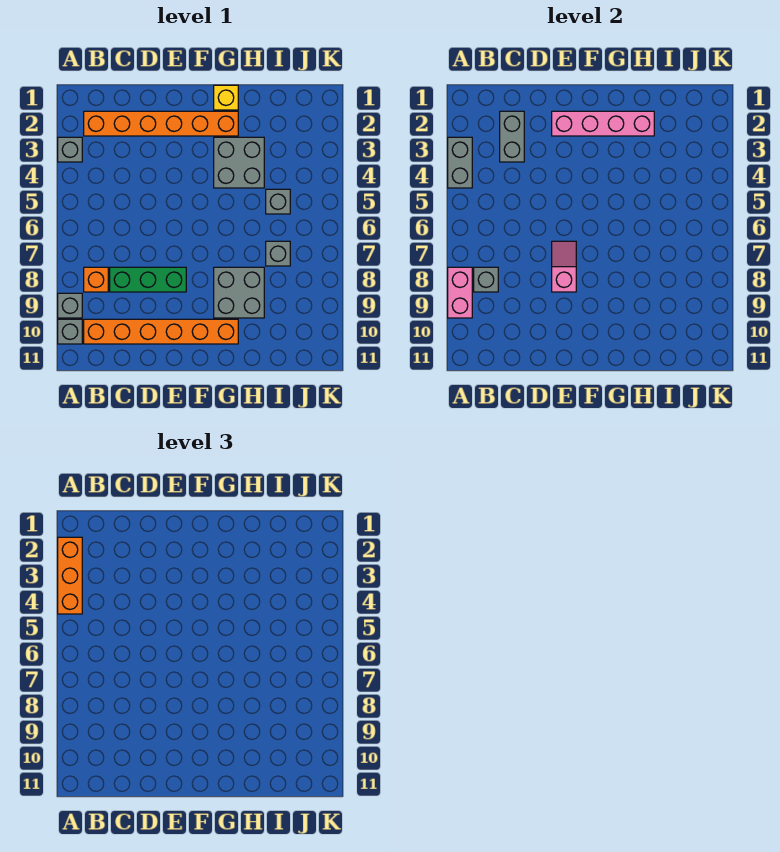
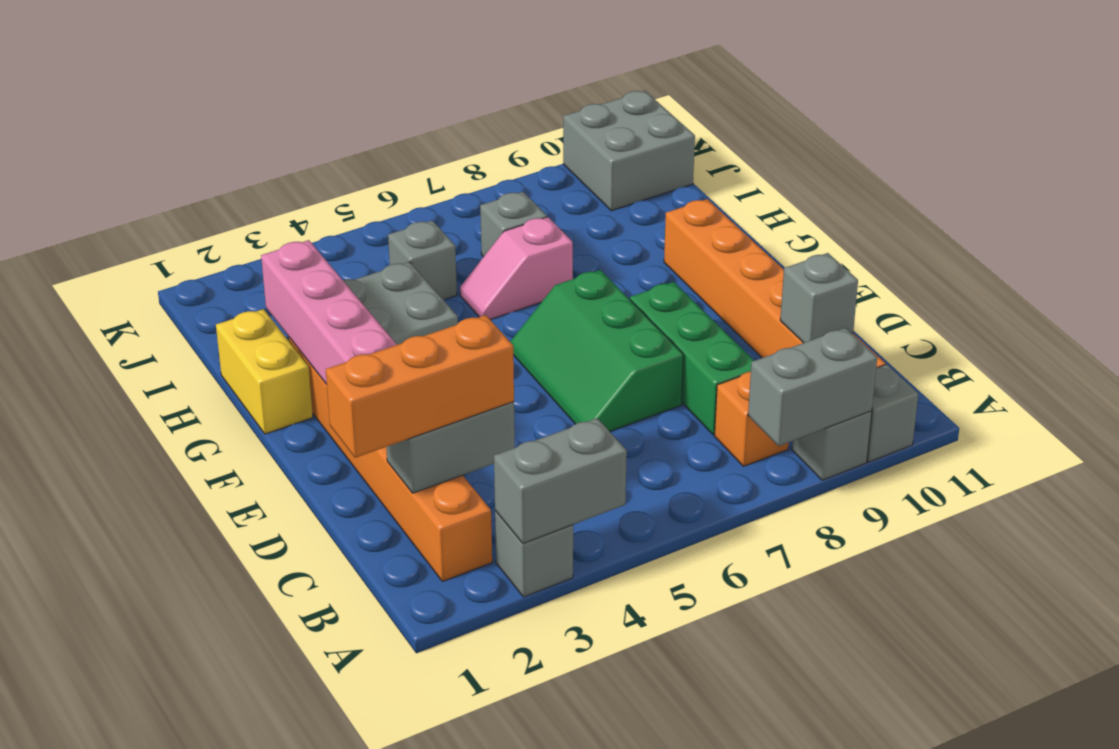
orange 1x3 brick [58,537,82,614] -> orange 1x3 brick moved to [326,315,514,458]
pink 1x2 brick [448,267,472,318] -> grey 1x2 brick [748,328,877,446]
grey 1x1 brick [474,267,498,292] -> grey 1x1 brick moved to [780,253,858,343]
none -> green 2x3 slope [510,270,683,431]
pink 1x2 slope [552,241,576,292] -> pink 1x2 slope moved to [460,217,573,320]
yellow 1x1 brick [214,85,238,110] -> yellow 1x2 brick [216,309,313,434]
grey 2x2 brick [214,267,264,318] -> grey 2x2 brick moved to [563,91,695,211]

